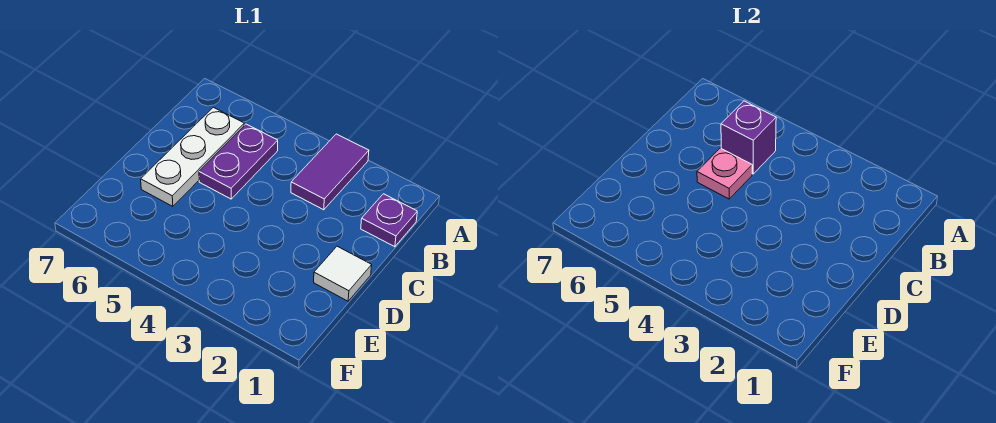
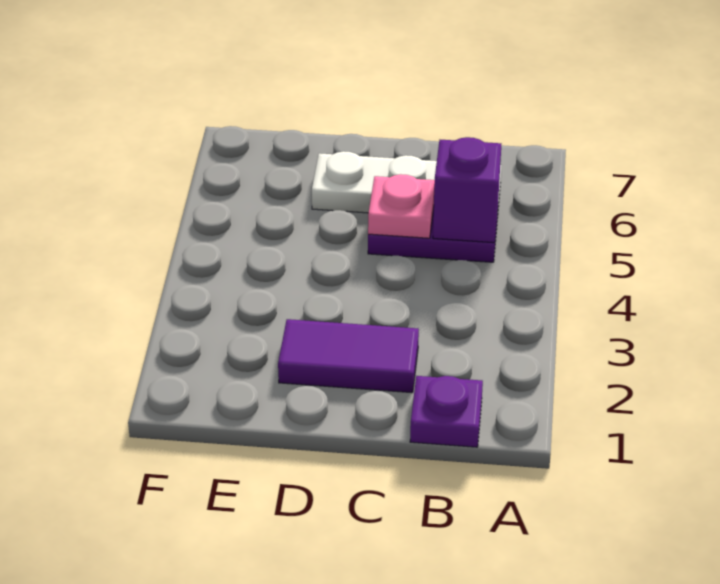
purple 1x2 tile [291,134,369,210] -> purple 1x2 tile moved to [278,319,419,393]
white 1x1 tile [314,246,372,301] -> none

